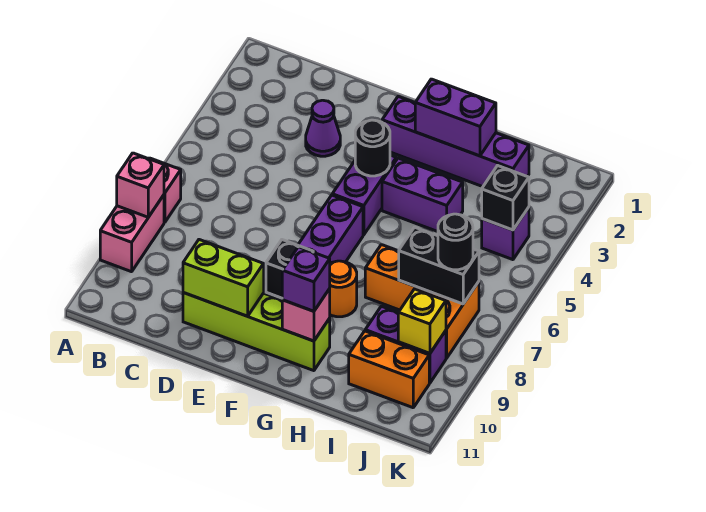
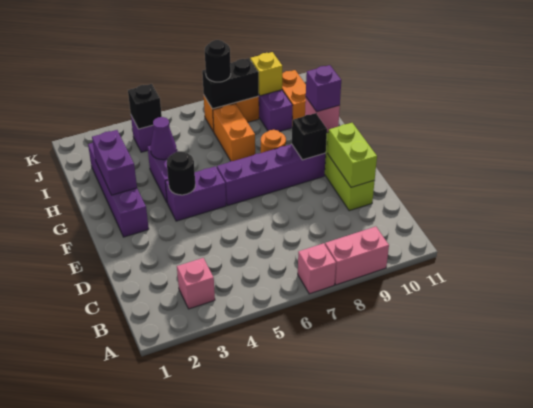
pink 1x1 brick [117,153,164,217] -> pink 1x1 brick moved to [177,258,215,309]
purple 1x1 cone [306,100,340,156] -> purple 1x1 cone moved to [150,117,177,160]
black 1x2 brick [399,227,479,304] -> black 1x2 brick turned to [202,58,259,109]

